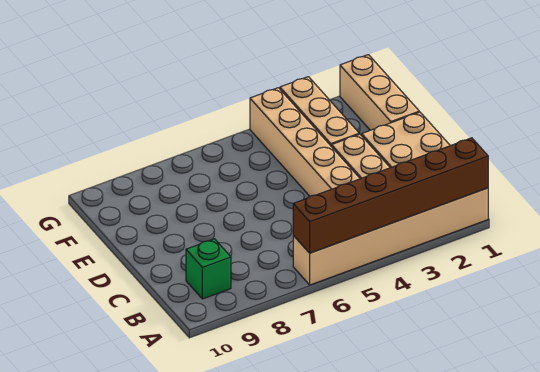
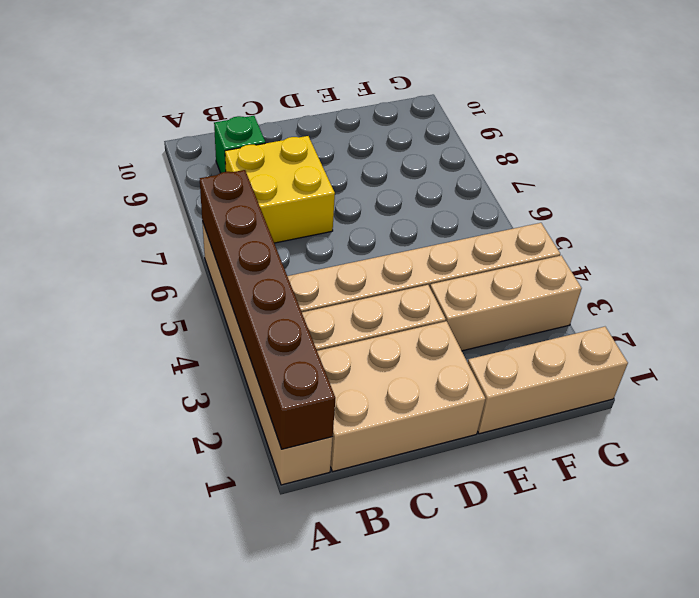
none -> yellow 2x2 brick [225,136,335,243]

